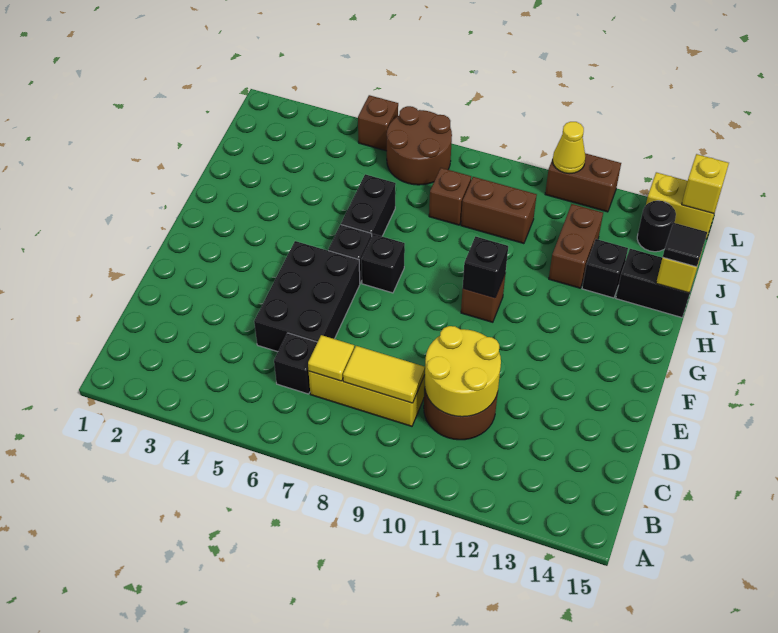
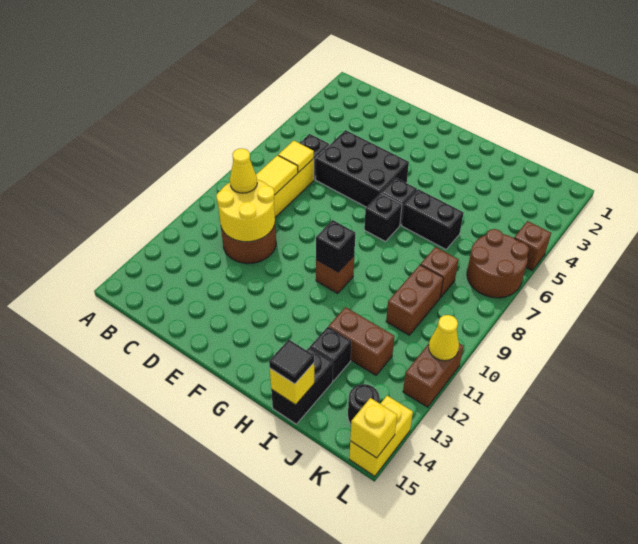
none -> yellow 1x1 cone [230,148,257,193]

